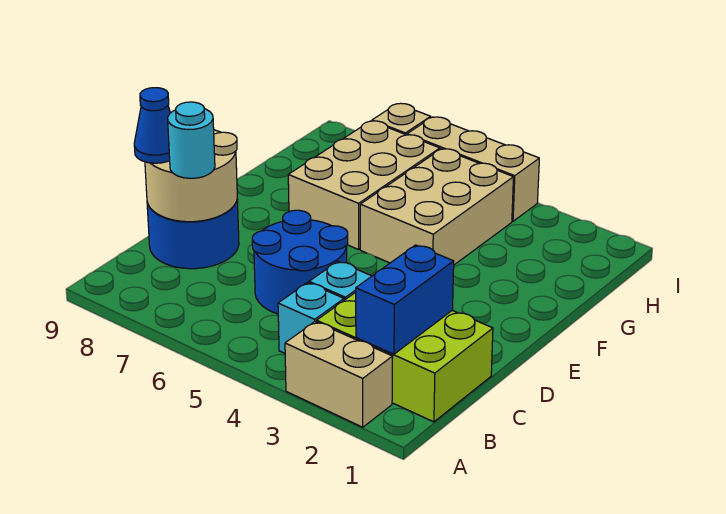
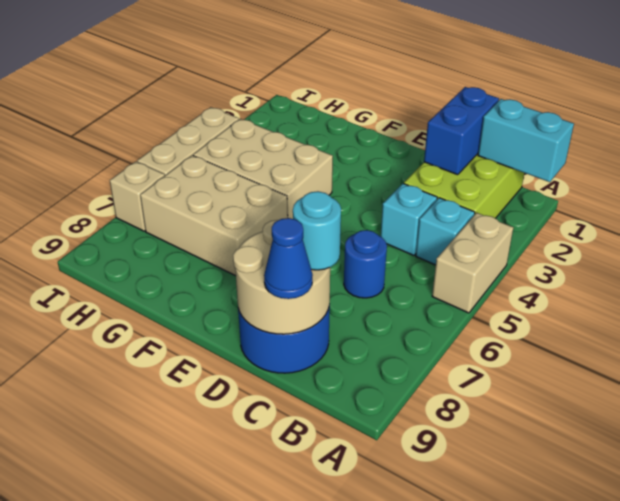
none -> cyan 1x2 brick [478,99,574,182]
tan 1x2 brick [285,322,393,427] -> tan 1x2 brick moved to [432,213,513,313]
blue 1x2 brick [356,245,454,354] -> blue 1x2 brick turned to [424,87,499,175]
blue 2x2 round brick [252,210,348,314] -> blue 1x1 round brick [344,230,387,298]

